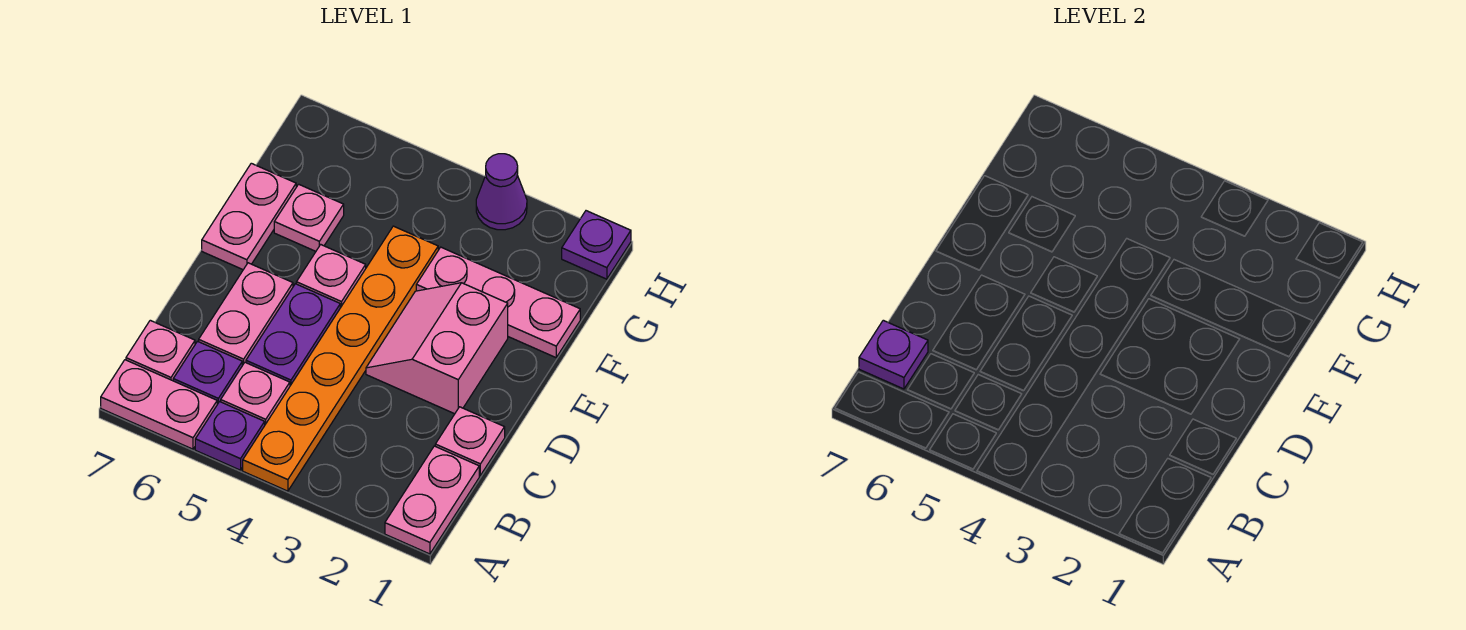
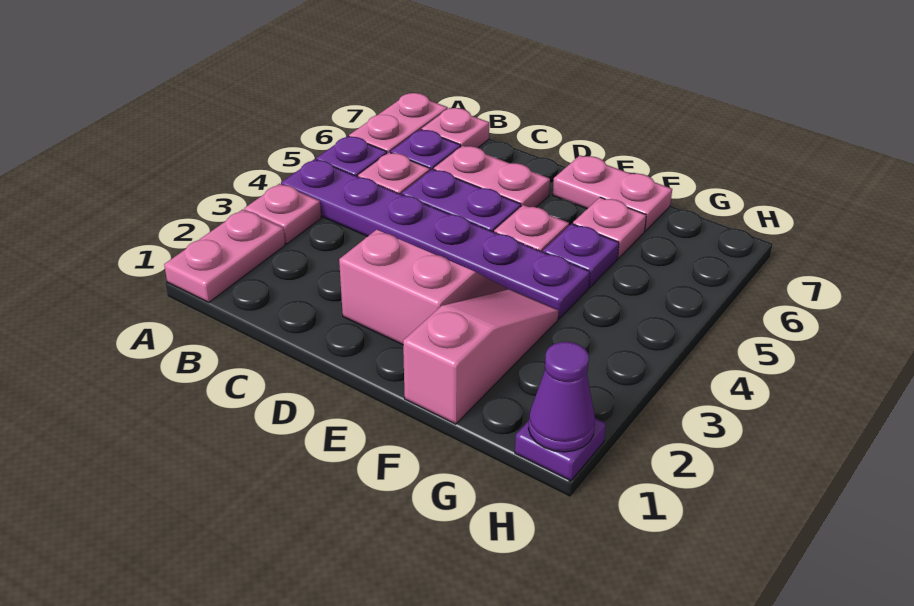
pink 1x2 plate [385,446,479,554] -> pink 1x2 plate turned to [164,210,285,302]
orange 1x6 plate [243,226,438,491] -> purple 1x6 plate [281,159,590,319]
purple 1x1 plate [859,320,928,389] -> purple 1x1 plate moved to [543,224,619,288]
pink 1x1 plate [435,407,505,475] -> pink 1x1 plate moved to [244,184,321,244]
pink 1x3 plate [416,247,580,358] -> pink 1x3 slope [403,289,559,424]
purple 1x1 cone [476,154,527,230] -> purple 1x1 cone moved to [528,342,595,452]

